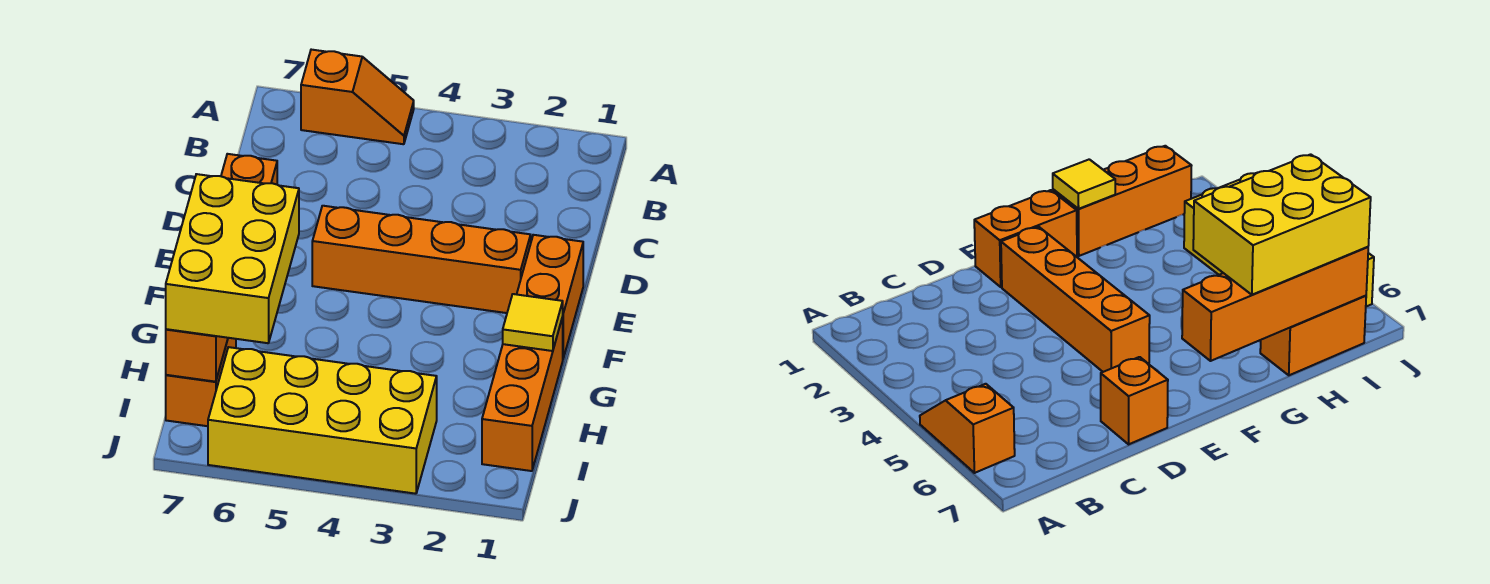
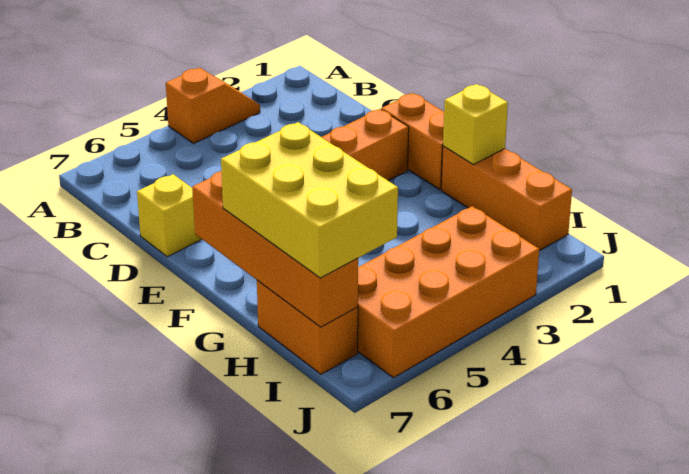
orange 1x2 slope [301,50,414,144] -> orange 1x2 slope moved to [166,68,260,143]
orange 1x1 brick [221,154,277,184] -> yellow 1x1 brick [137,174,202,257]
yellow 1x1 tile [503,294,563,351] -> yellow 1x1 brick [443,84,508,165]
yellow 2x4 brick [208,347,437,494] -> orange 2x4 brick [358,206,539,378]

